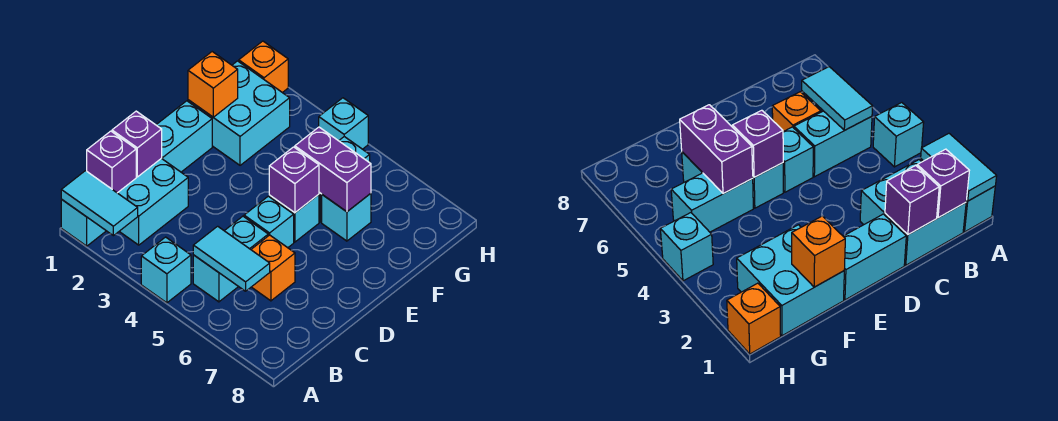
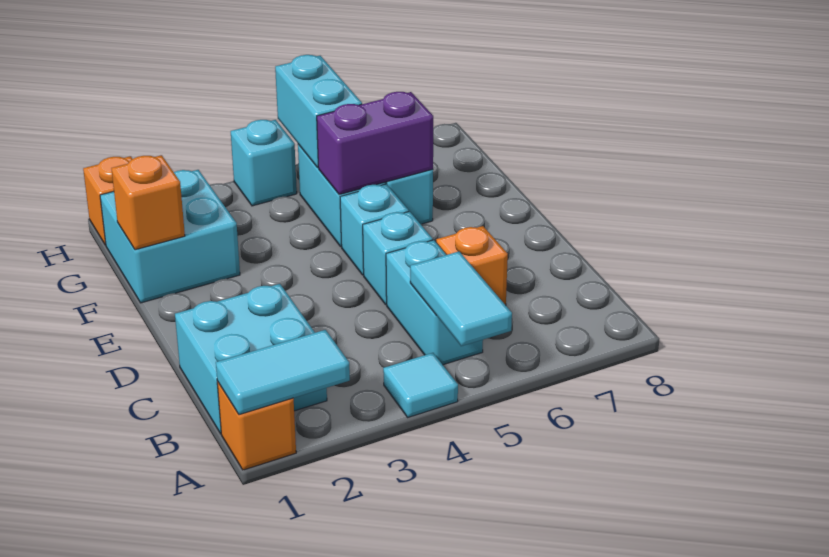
cyan 1x1 brick [61,199,106,246] -> orange 1x1 brick [217,381,296,470]
cyan 1x1 brick [141,237,191,303] -> cyan 1x1 tile [383,353,458,417]
purple 1x1 brick [87,131,136,193] -> none
cyan 1x2 tile [193,226,270,291] -> cyan 1x2 tile turned to [410,252,512,346]
purple 1x1 brick [112,111,162,177] -> none
cyan 1x2 brick [156,101,212,172] -> cyan 1x2 brick moved to [275,55,362,167]
purple 1x1 brick [269,147,319,213] -> none

